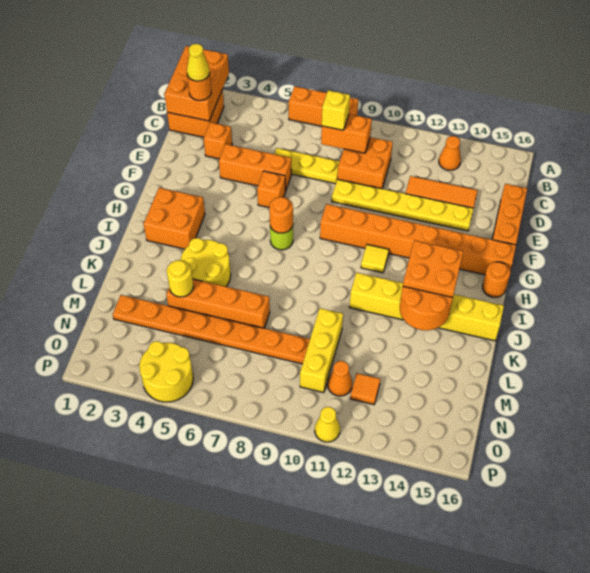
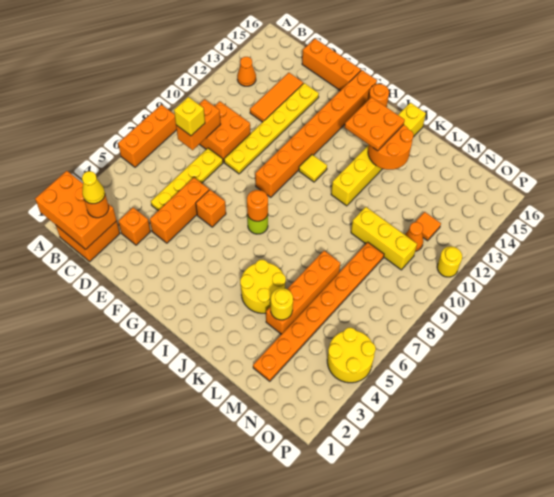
yellow 1x3 plate [274,148,340,184] -> yellow 1x4 plate [151,148,223,211]
orange 2x2 brick [144,188,205,249] -> none
yellow 1x1 cone [315,407,340,442] -> yellow 1x1 round brick [437,246,462,277]

